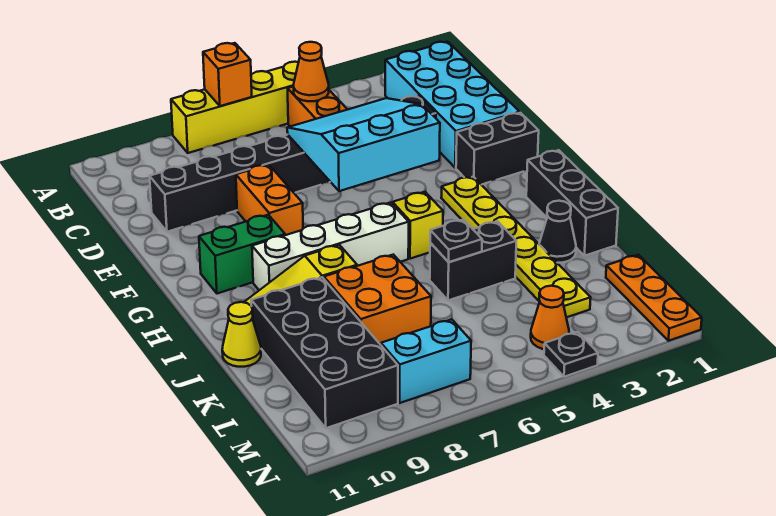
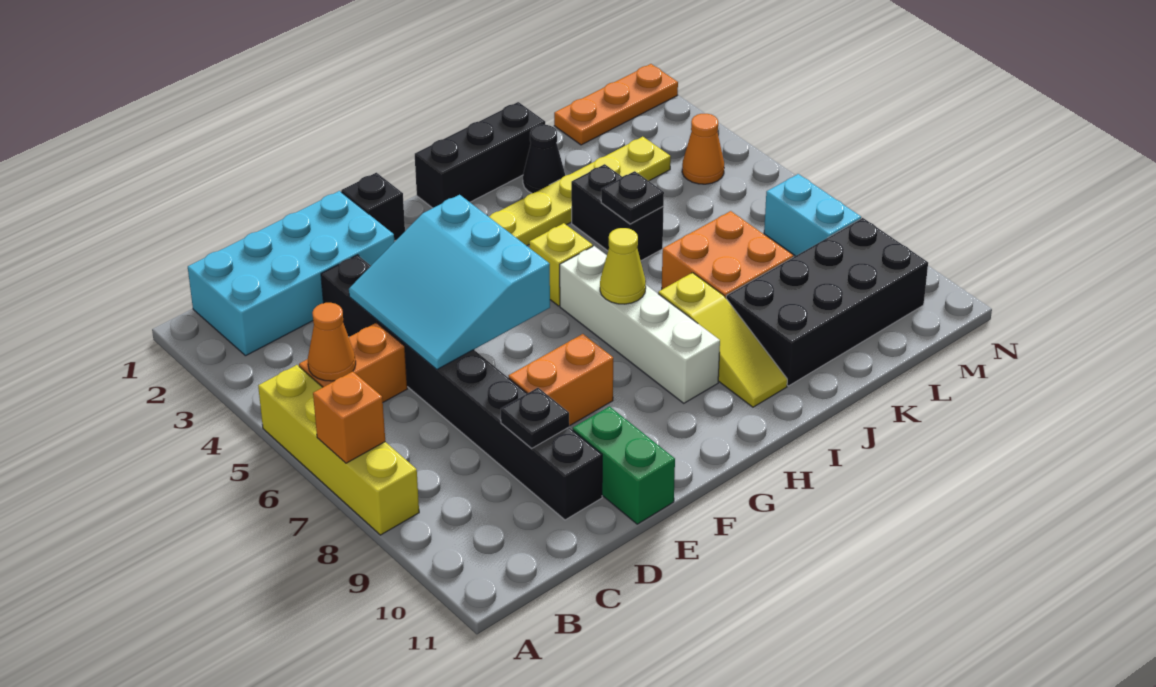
black 1x2 brick [456,113,539,185] -> black 1x1 brick [341,173,405,241]
green 1x2 brick [199,215,285,294] -> green 1x2 brick moved to [573,406,675,524]
yellow 1x1 cone [222,302,261,367] -> yellow 1x1 cone moved to [600,228,646,304]
black 1x1 plate [544,332,598,377] -> black 1x1 plate moved to [501,388,569,449]

